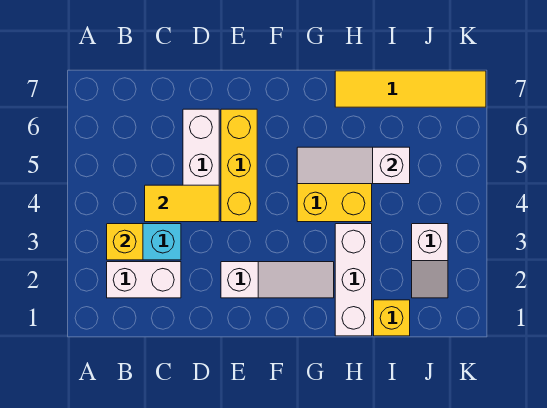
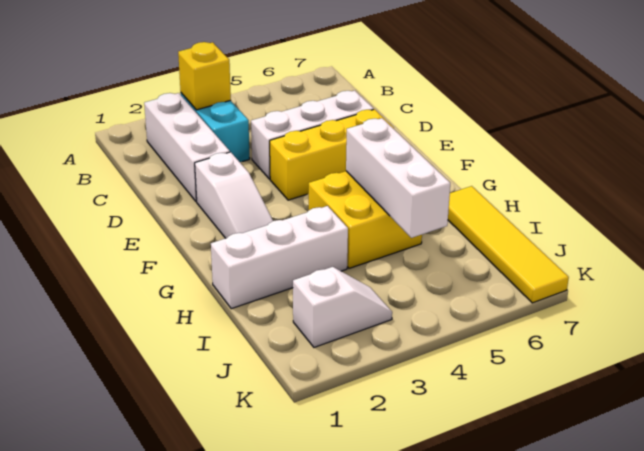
white 1x2 brick [107,262,181,298] -> white 1x3 brick [144,93,230,202]
yellow 1x2 tile [145,185,219,222] -> none
white 1x3 slope [297,147,410,184] -> white 1x3 brick [346,118,450,238]
yellow 1x1 brick [374,300,410,336] -> none
white 1x2 slope [412,224,448,298] -> white 1x2 slope turned to [293,267,392,347]

